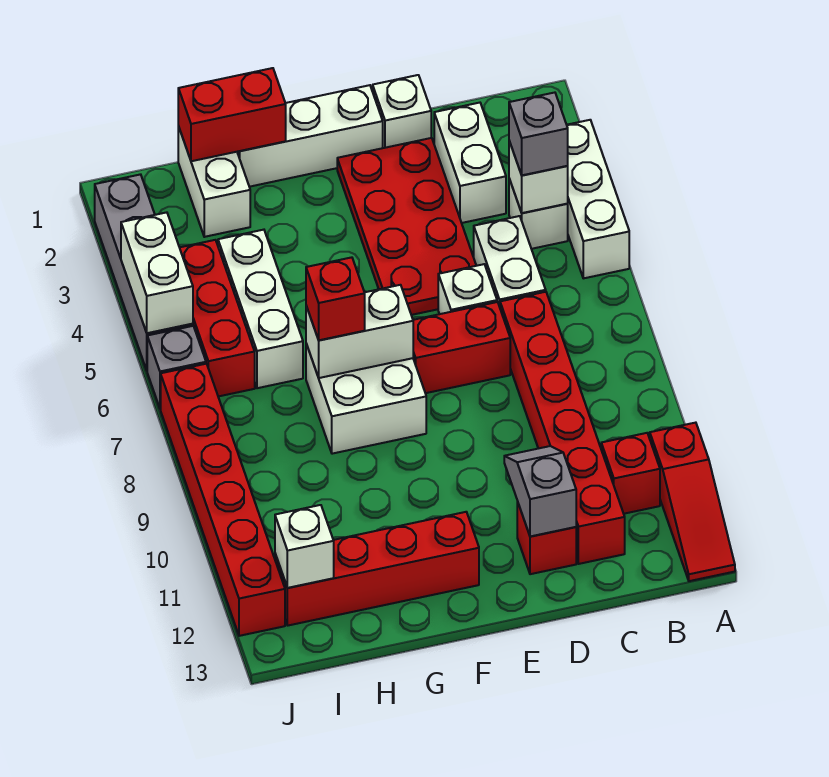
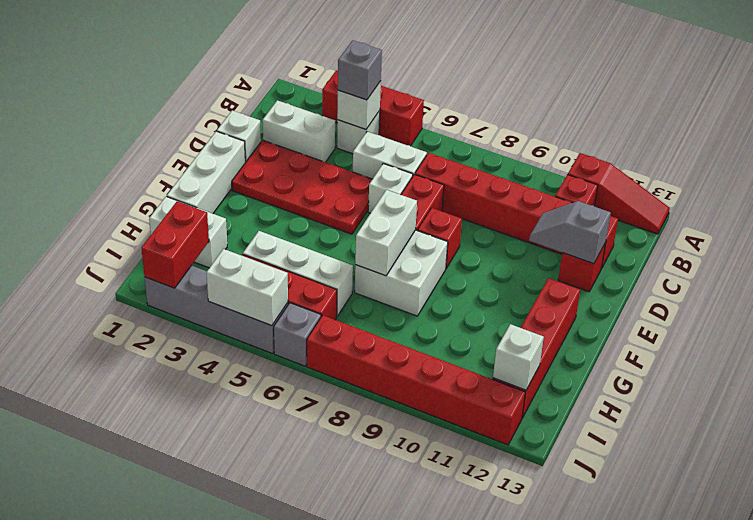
white 1x3 brick [567,120,629,278] -> red 1x3 brick [322,70,424,146]
red 1x2 brick [178,68,286,161] -> red 1x2 brick moved to [142,201,209,288]
red 1x1 brick [306,257,365,340] -> red 1x1 brick moved to [418,208,462,268]

